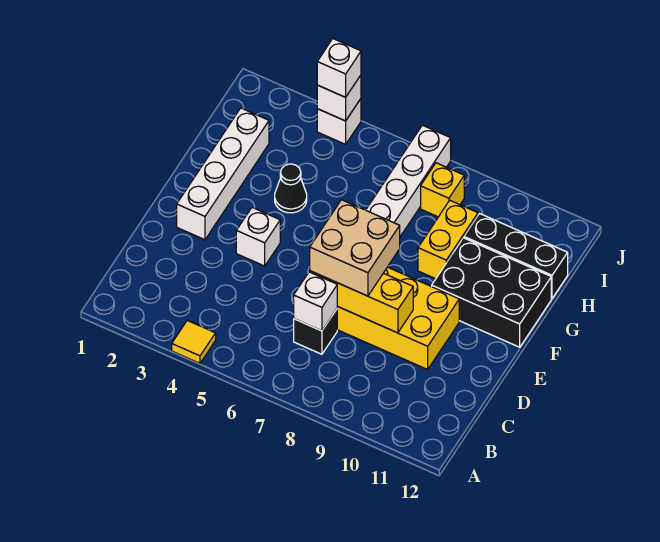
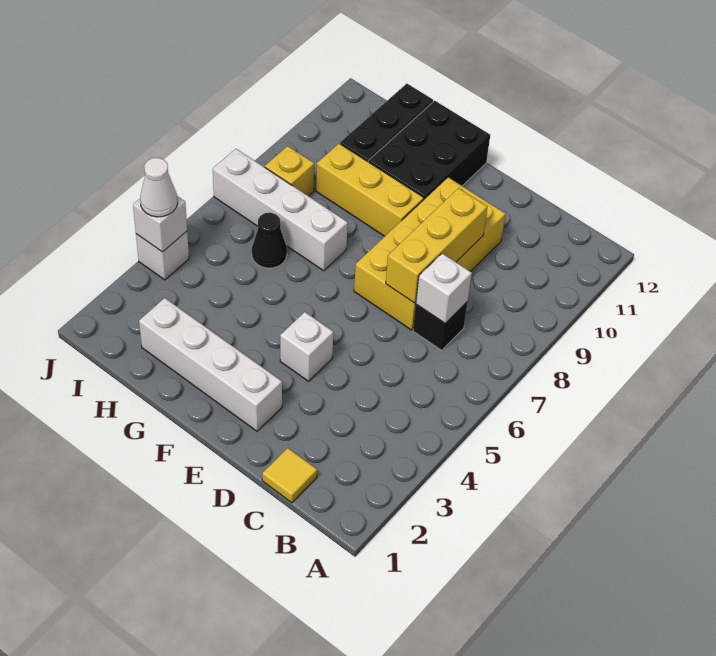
yellow 1x1 tile [172,320,216,363] -> yellow 1x1 tile moved to [262,448,317,503]
tan 2x2 brick [310,200,400,296] -> none
black 1x1 cone [275,164,307,213] -> black 1x1 cone moved to [252,213,287,268]
yellow 1x2 brick [418,200,478,279] -> yellow 1x3 brick [316,144,424,236]
white 1x1 brick [317,39,361,97] -> white 1x1 cone [140,158,178,217]

